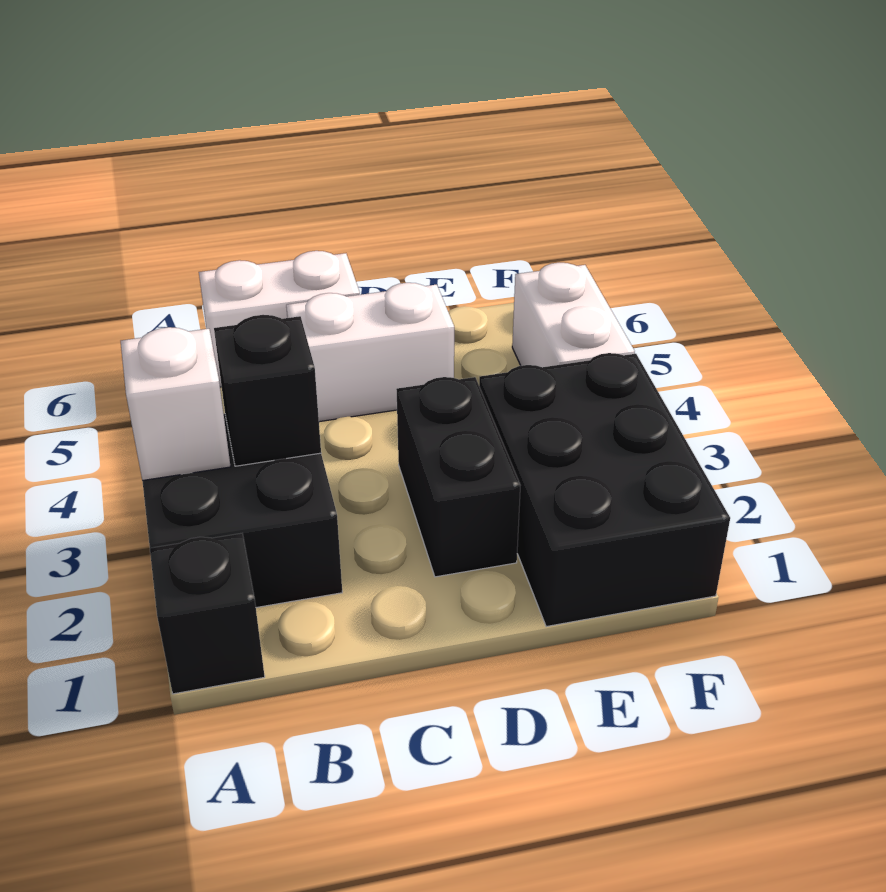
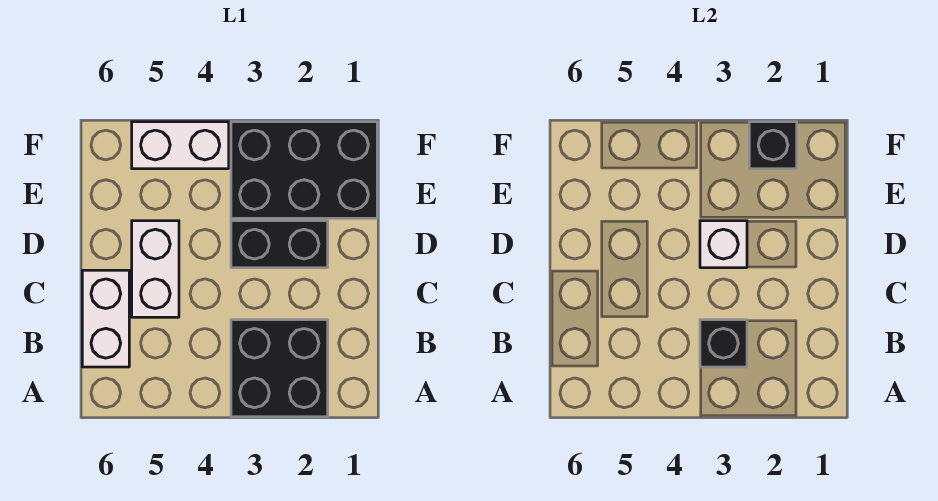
black 1x1 brick [150,533,265,694] -> black 1x1 brick moved to [749,122,797,169]
white 1x1 brick [121,327,231,481] -> white 1x1 brick moved to [700,221,747,268]

